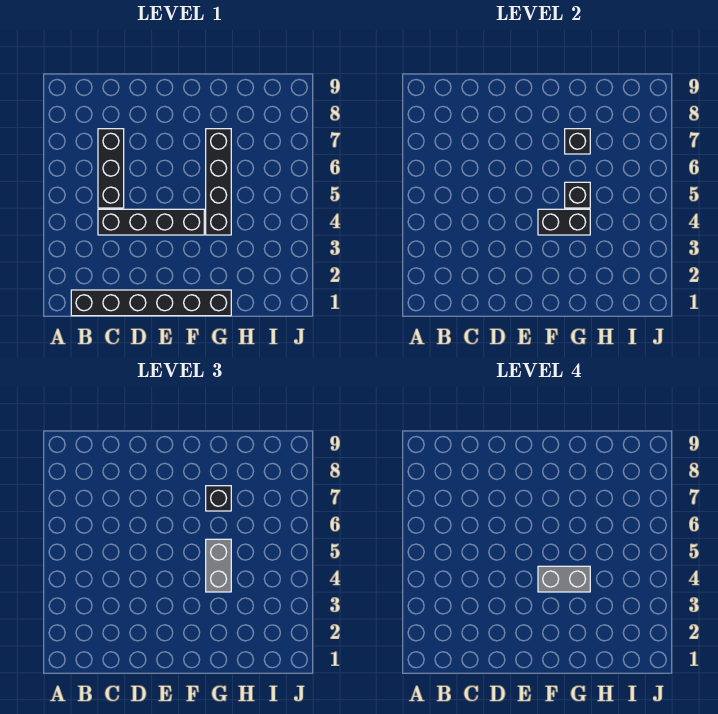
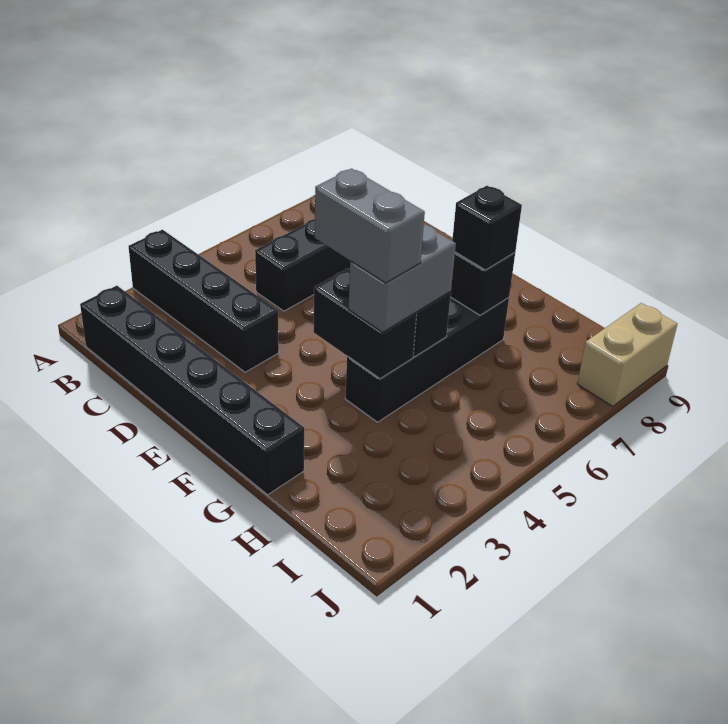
black 1x4 brick [98,209,204,235] -> black 1x4 brick moved to [128,230,279,372]
none -> tan 1x2 brick [577,303,677,406]

